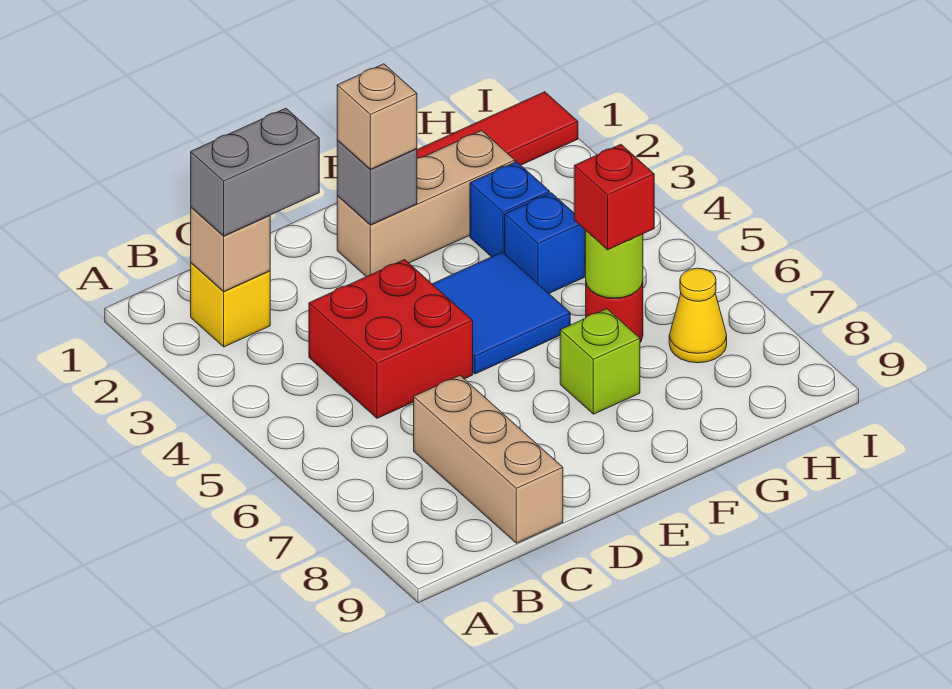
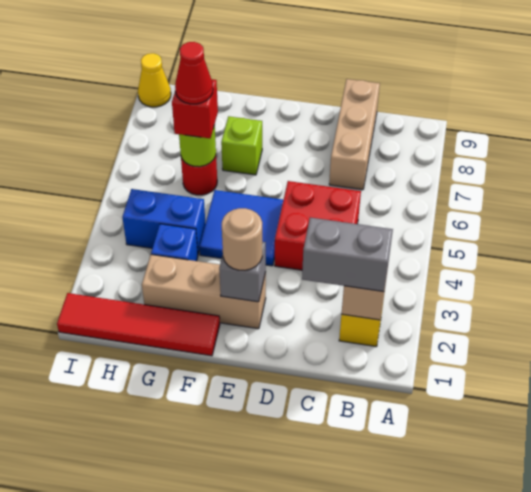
tan 1x1 brick [337,64,417,169] -> tan 1x1 round brick [222,208,262,270]
blue 1x1 brick [505,193,585,293] -> blue 1x2 brick [122,189,205,254]
none -> red 1x1 cone [175,42,213,104]
yellow 1x1 cone [669,268,727,363] -> yellow 1x1 cone moved to [138,53,171,107]

